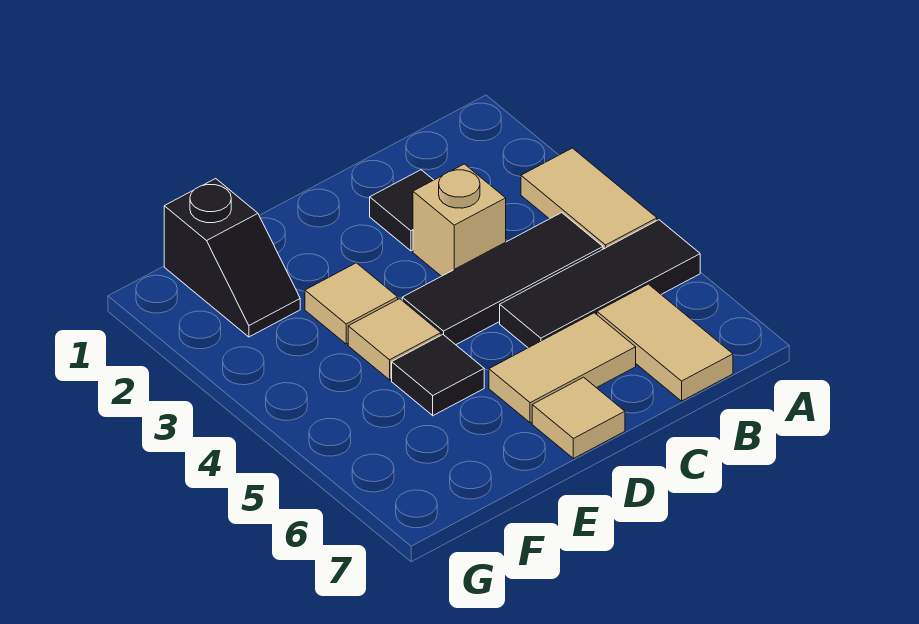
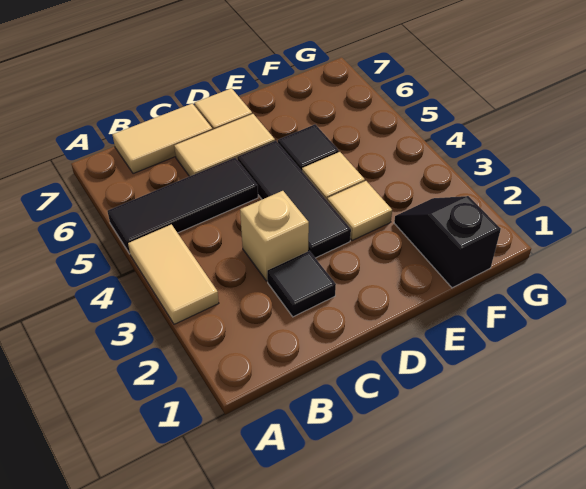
black 1x3 tile [402,213,603,345] -> black 1x3 tile turned to [237,141,351,258]
tan 1x2 tile [597,284,733,401] -> tan 1x2 tile turned to [112,103,212,174]

